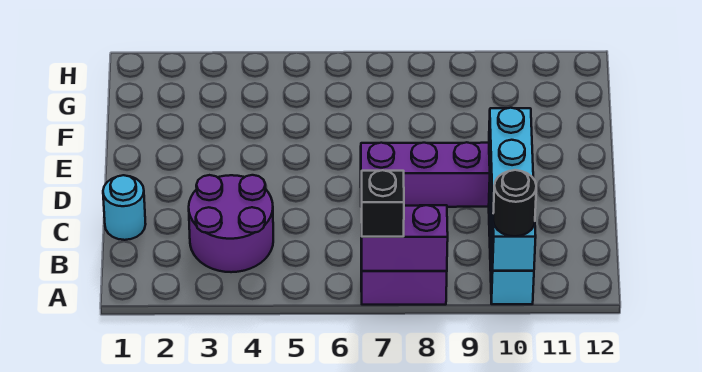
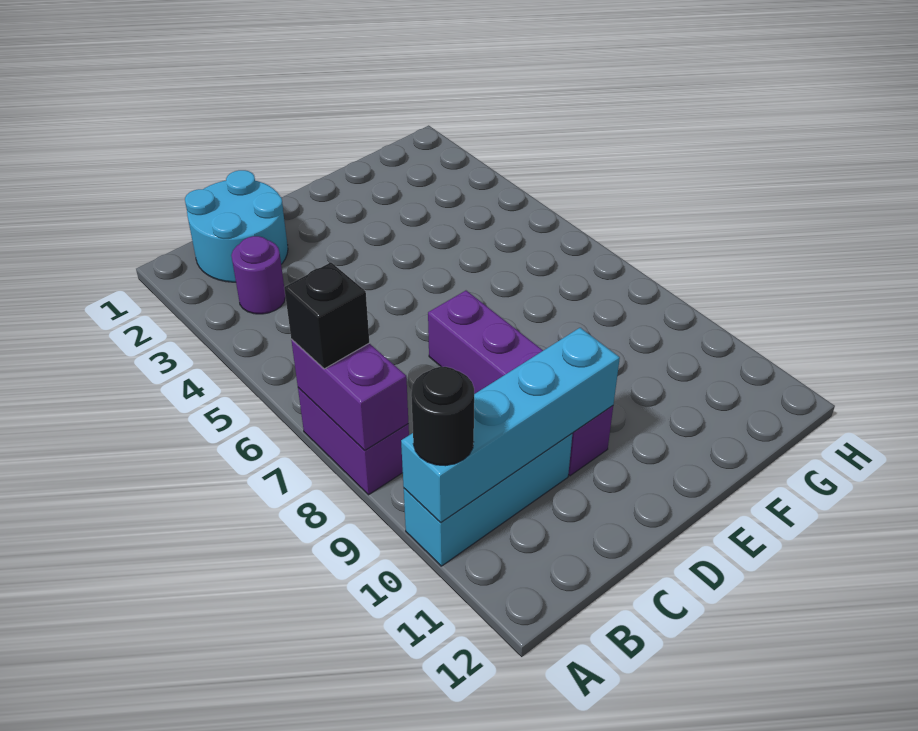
purple 2x2 round brick [189,175,273,272] -> purple 1x1 round brick [231,236,286,314]
cyan 1x1 round brick [103,175,146,240] -> cyan 2x2 round brick [185,170,288,282]

